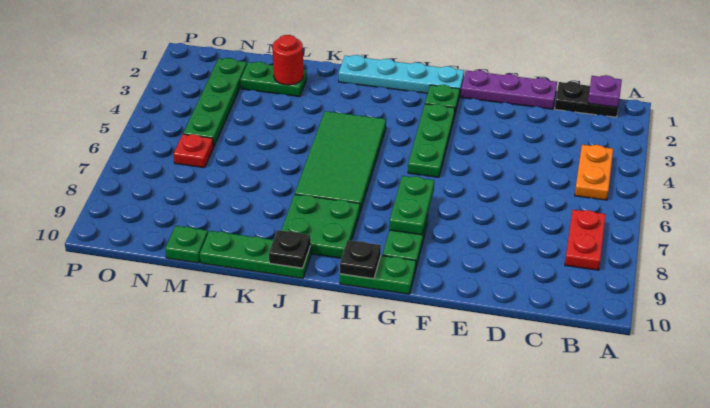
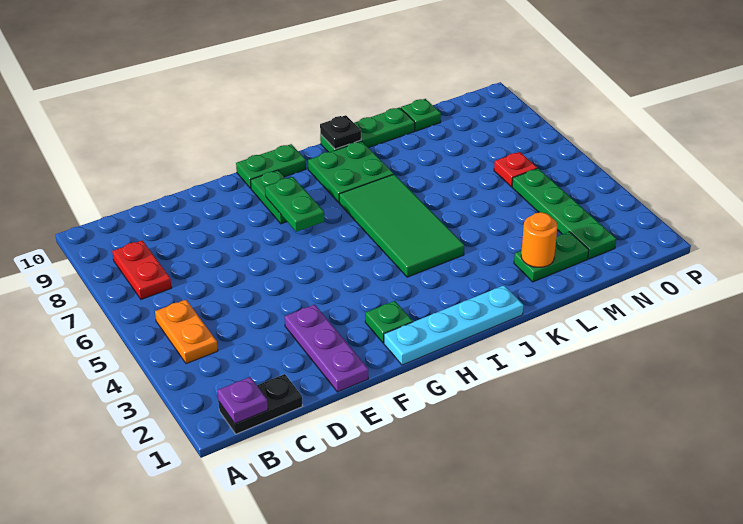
purple 1x3 plate [461,70,557,109] -> purple 1x3 plate turned to [285,305,368,392]
green 1x3 plate [408,104,455,177] -> none
black 1x1 plate [340,240,381,279] -> none
red 1x1 round brick [273,35,303,85] -> orange 1x1 round brick [521,212,557,267]

